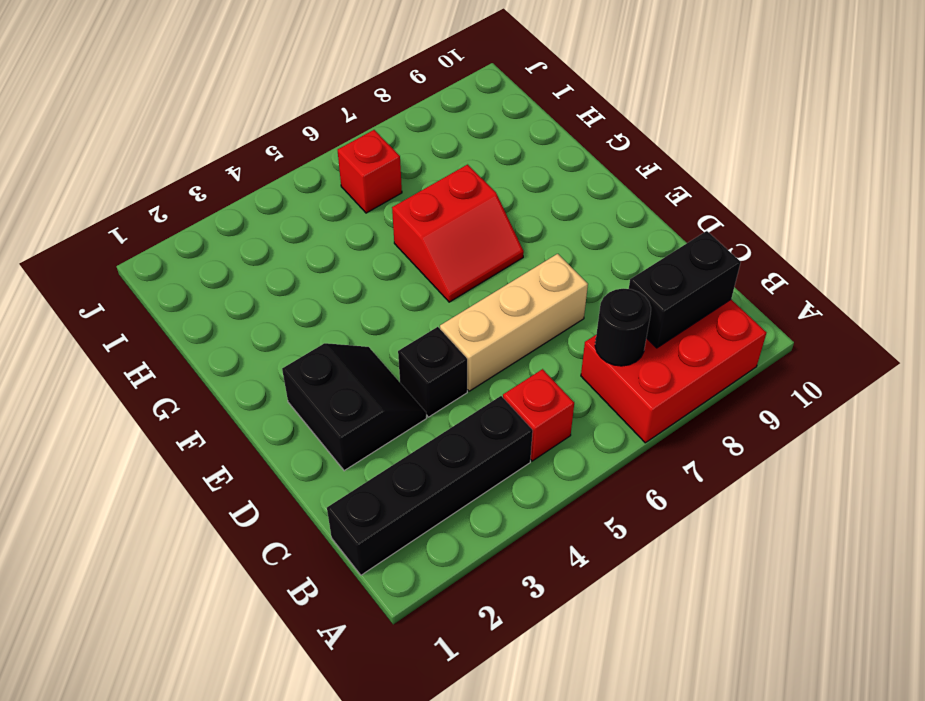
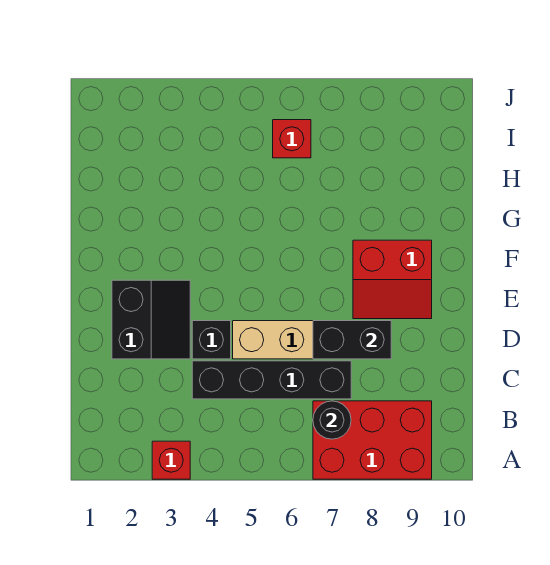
black 1x4 brick [327,396,533,575] -> black 1x4 brick moved to [192,361,351,399]
red 1x1 brick [503,369,574,461] -> red 1x1 brick moved to [152,441,190,479]
black 1x2 brick [629,231,741,348] -> black 1x2 brick moved to [313,321,391,359]
red 2x2 slope [392,165,524,302] -> red 2x2 slope moved to [353,240,432,319]

